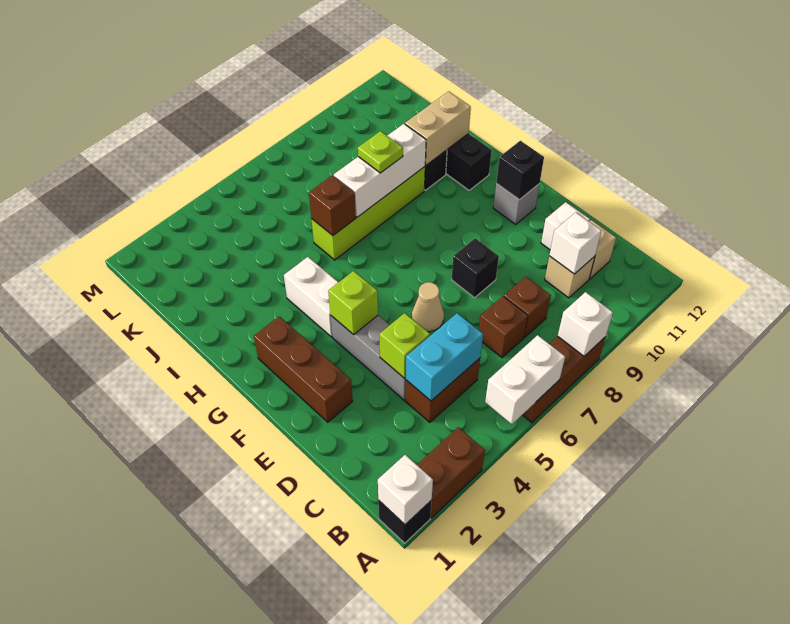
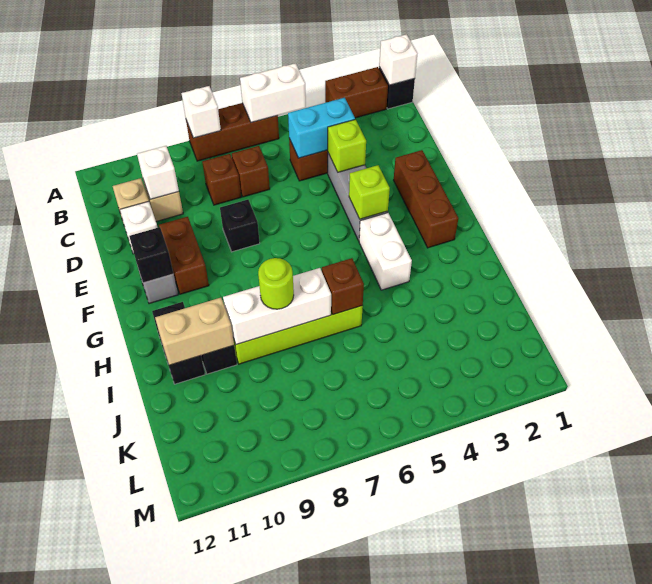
tan 1x1 cone [412,282,444,332] -> none
none -> brown 1x2 brick [159,217,209,294]
lime 1x1 plate [358,131,403,173] -> lime 1x1 round brick [258,258,294,309]

